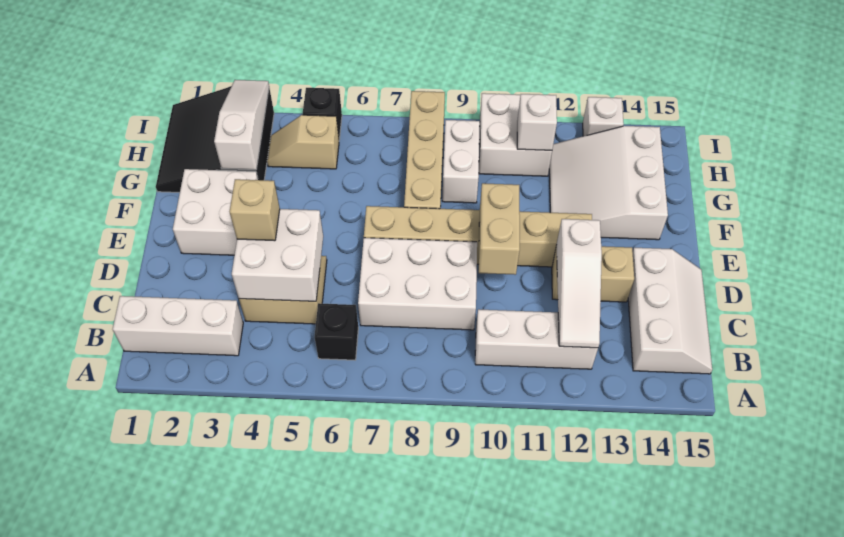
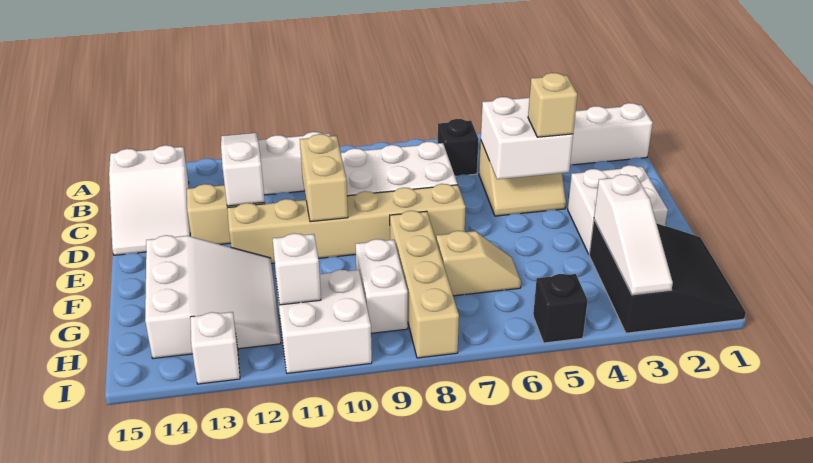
white 2x3 slope [628,248,712,374] -> white 2x3 slope turned to [109,145,190,255]
tan 1x2 slope [267,115,339,169] -> tan 1x2 slope moved to [436,231,521,296]

